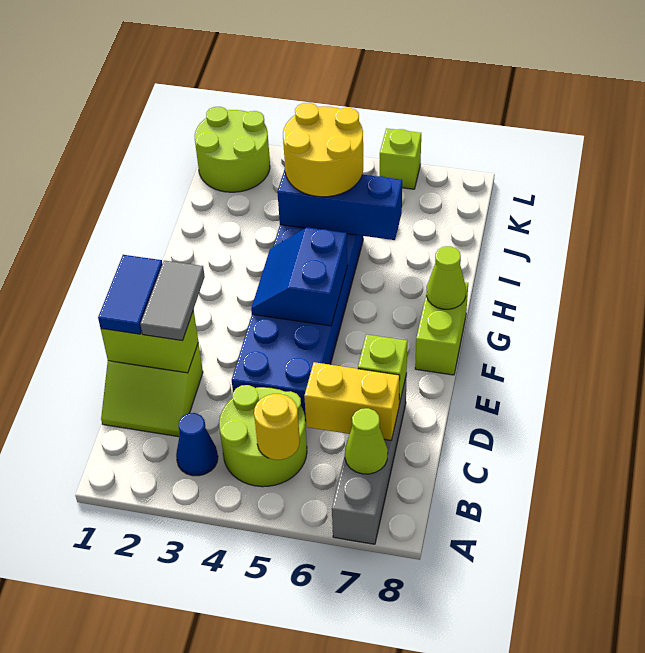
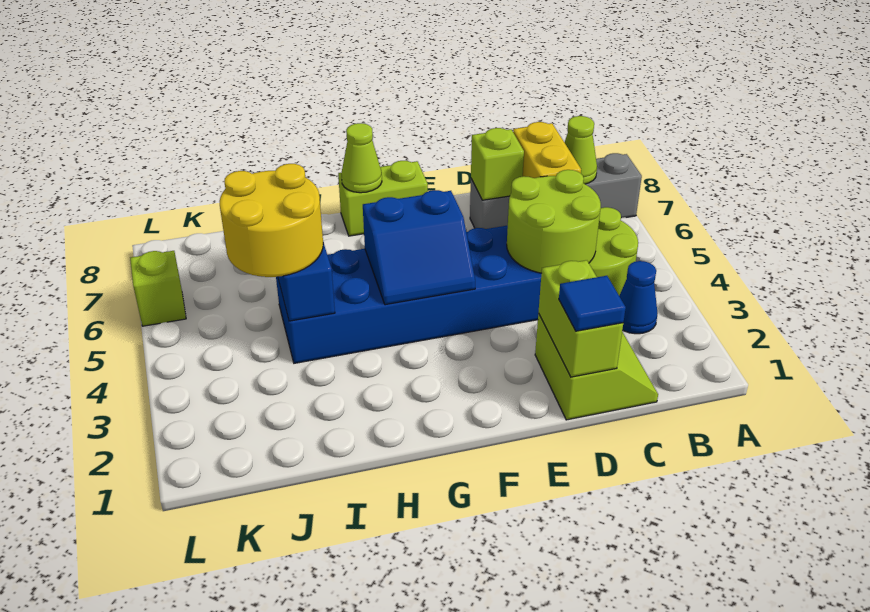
yellow 1x1 round brick [254,394,300,460] -> none
blue 1x2 tile [98,255,162,334] -> blue 1x1 tile [559,276,626,331]
grey 1x2 tile [140,261,205,341] -> none
lime 2x2 round brick [195,107,270,192] -> lime 2x2 round brick moved to [507,170,601,273]

